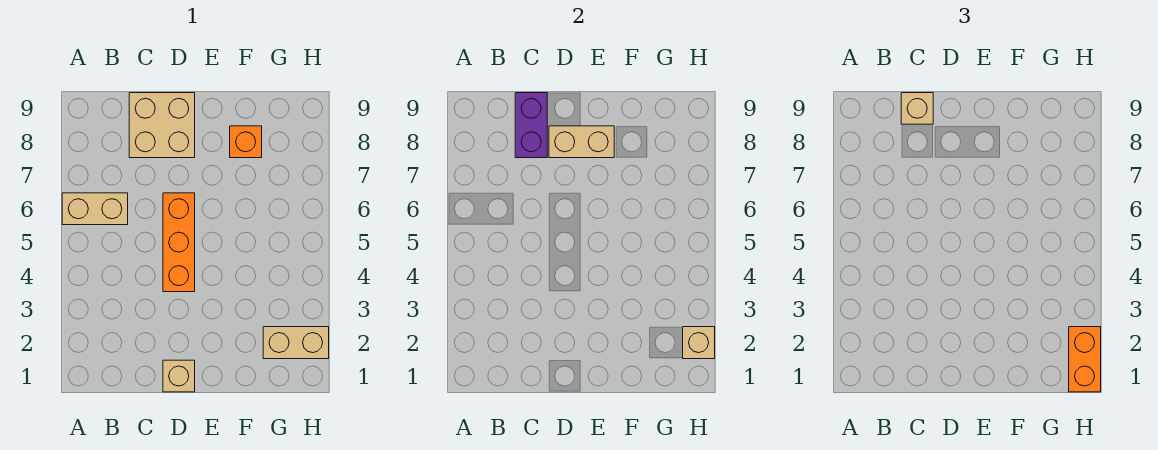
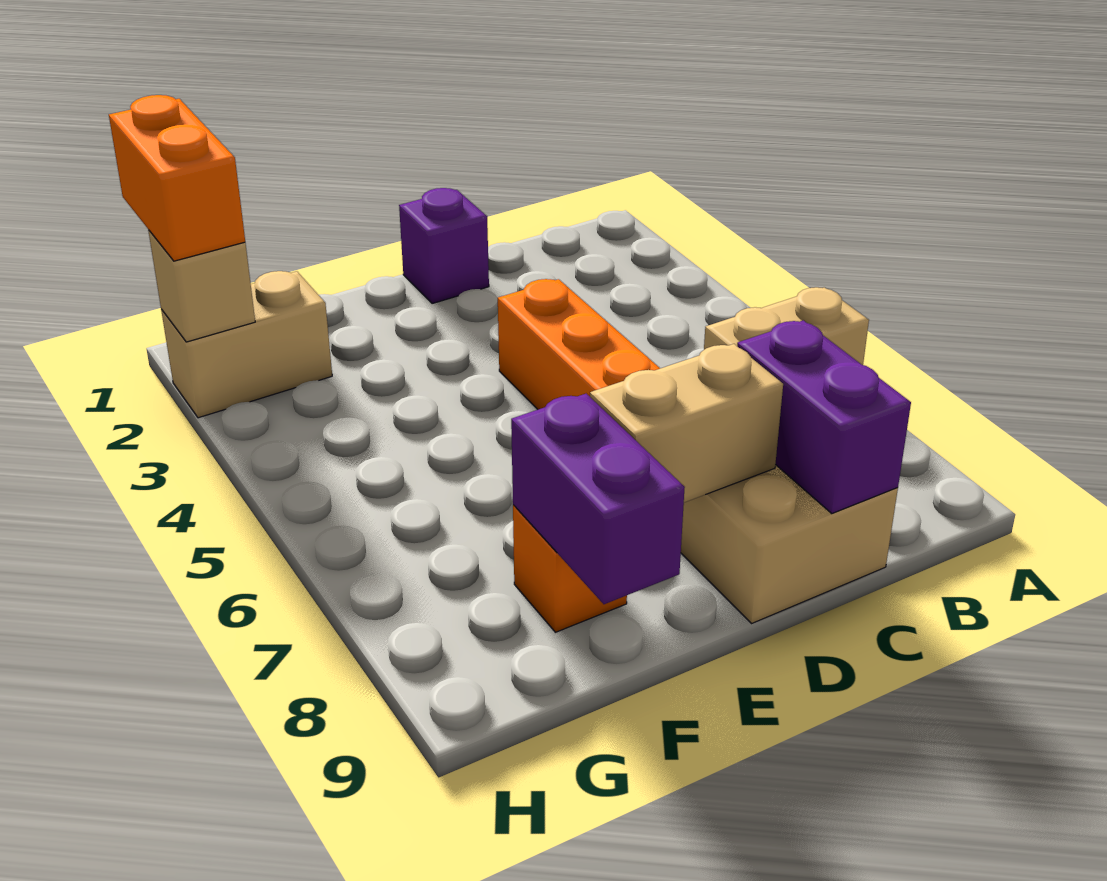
tan 1x1 brick [901,93,933,124] -> none
tan 1x1 brick [163,360,195,392] -> purple 1x1 brick [399,188,489,304]
none -> purple 1x2 brick [511,394,685,604]

